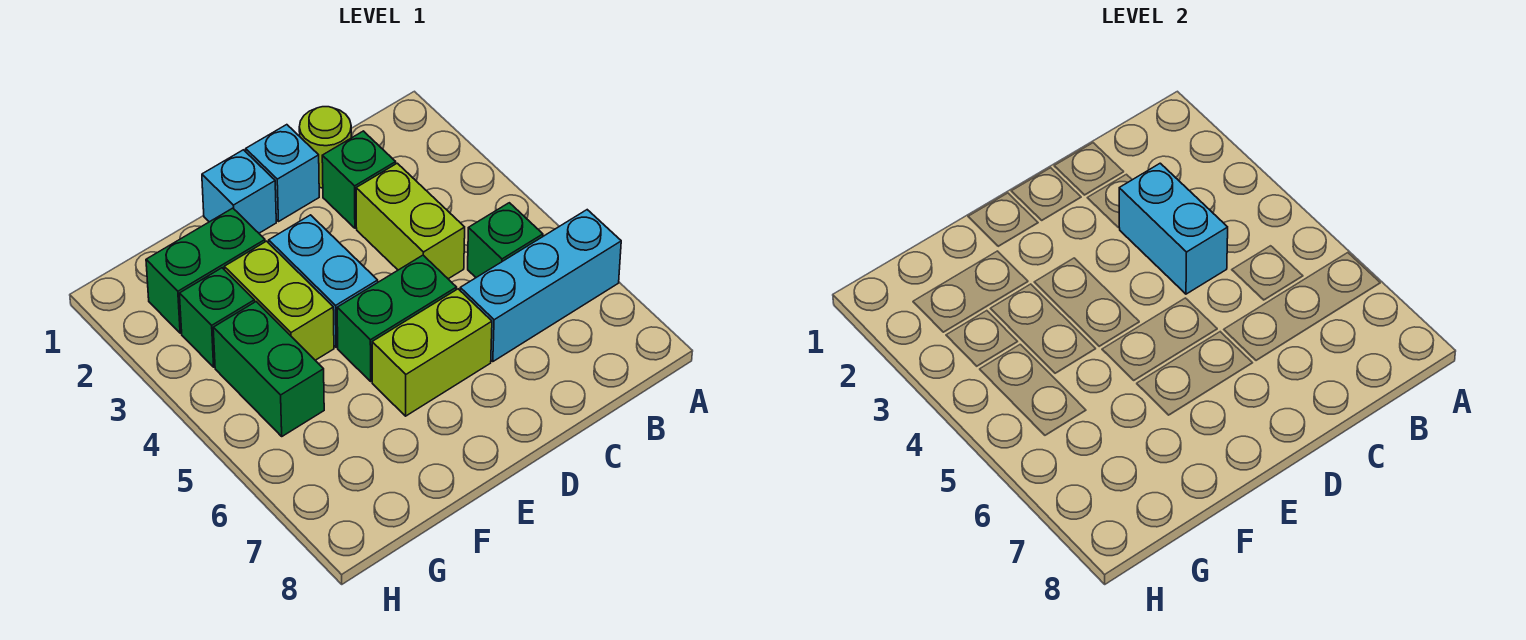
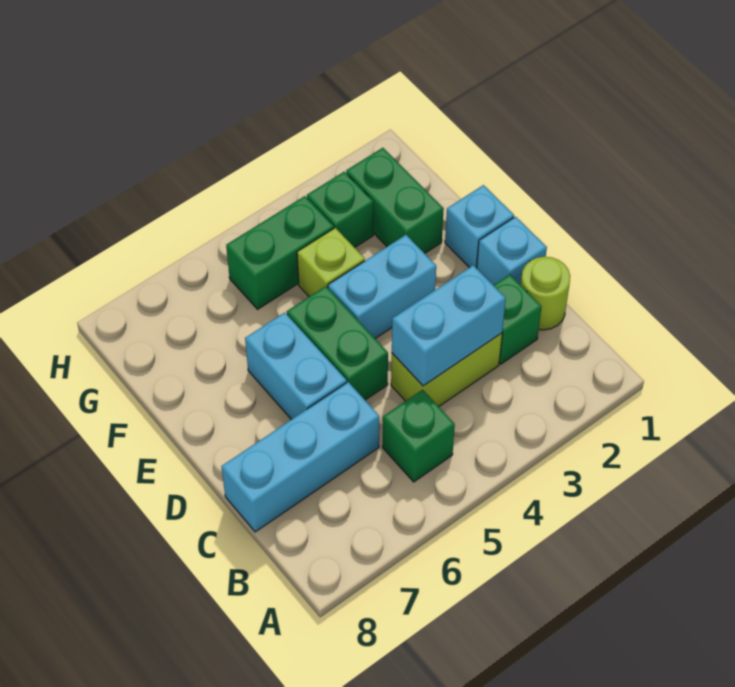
cyan 1x3 brick [460,210,621,362] -> cyan 1x3 brick turned to [221,382,379,532]
lime 1x2 brick [372,289,492,416] -> cyan 1x2 brick [245,313,347,420]
lime 1x2 brick [224,241,334,360] -> lime 1x1 brick [297,228,365,297]

